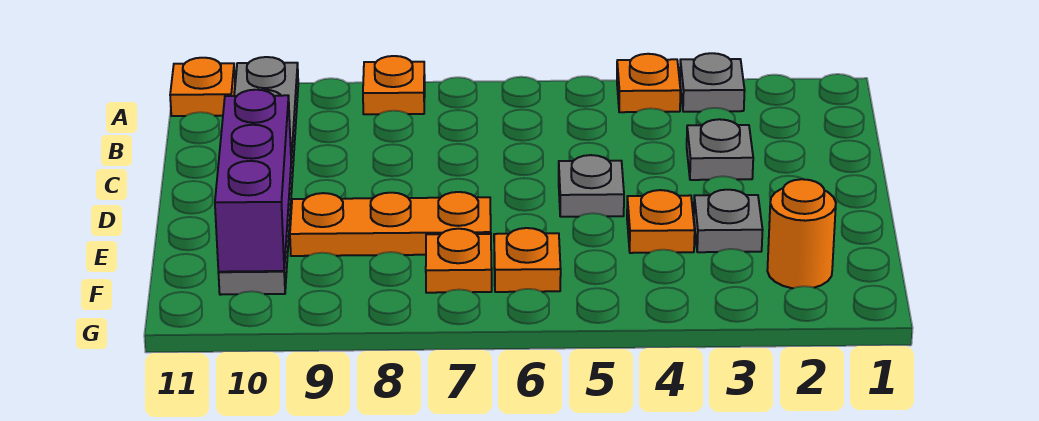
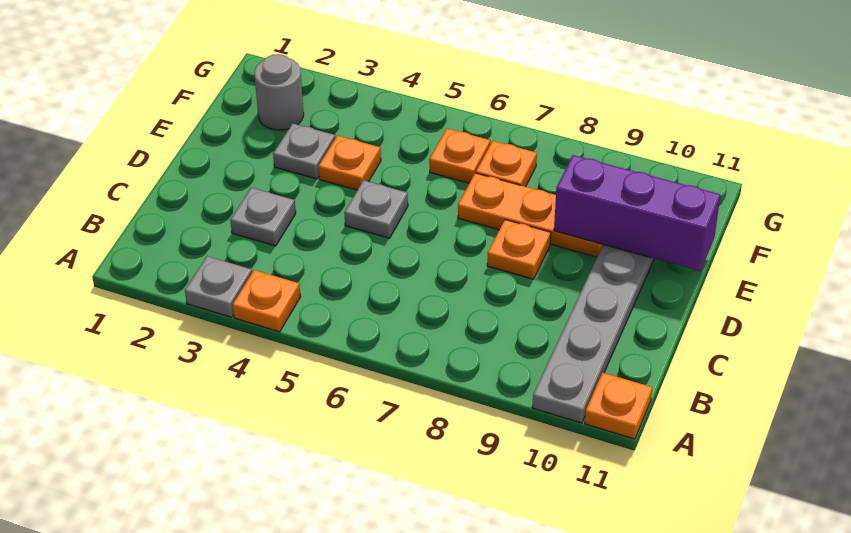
orange 1x1 plate [363,56,425,114] -> orange 1x1 plate moved to [487,220,551,279]
purple 1x3 brick [215,90,291,272] -> purple 1x3 brick turned to [554,155,720,271]
orange 1x1 round brick [767,179,836,288] -> grey 1x1 round brick [254,54,304,130]

